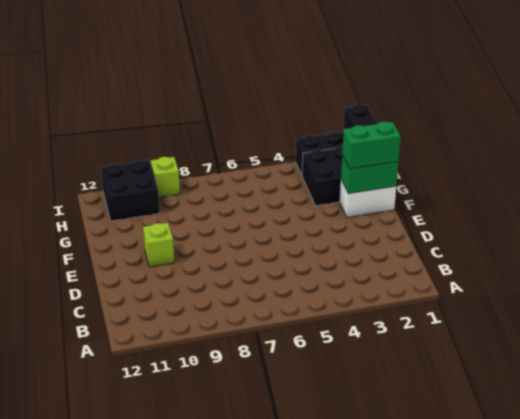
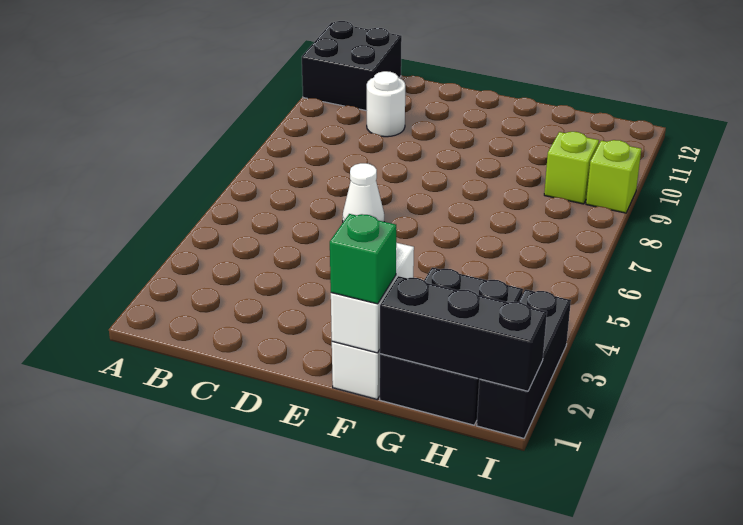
none -> white 1x1 round brick [367,71,405,137]
none -> white 1x1 cone [343,163,384,222]
lime 1x1 brick [143,223,174,267] -> lime 1x1 brick moved to [544,132,599,204]
green 1x2 brick [341,155,398,194] -> white 1x2 brick [331,243,414,353]
green 1x2 brick [342,122,401,169] -> green 1x1 brick [330,214,396,304]
black 2x2 brick [101,160,160,221] -> black 2x2 brick moved to [302,21,402,111]

